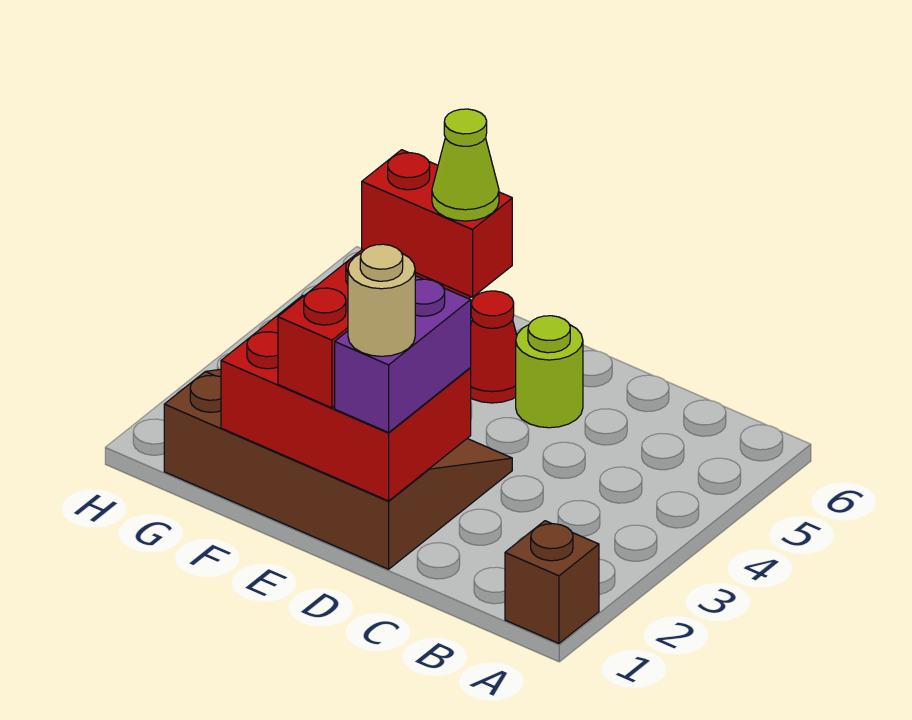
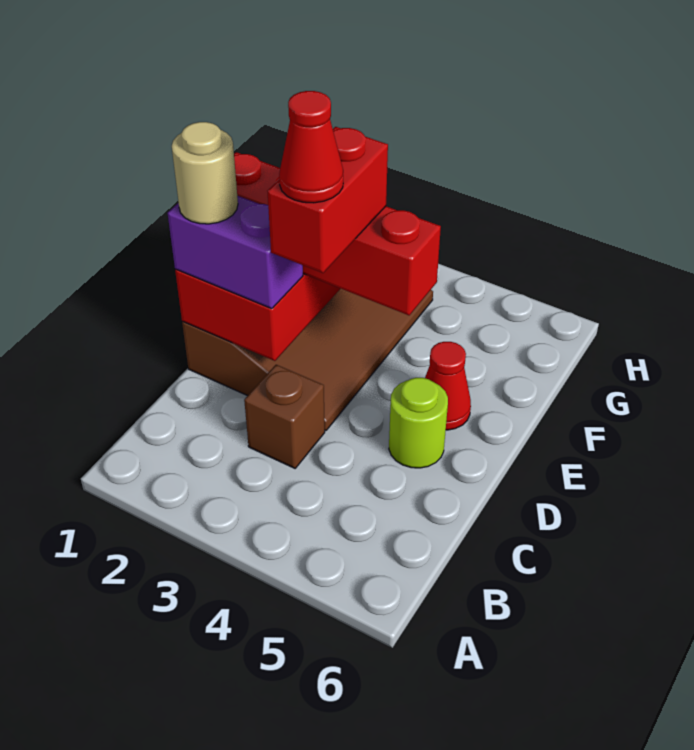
brown 1x1 brick [505,521,599,643] -> brown 1x1 brick moved to [244,365,325,468]
lime 1x1 cone [432,109,499,221] -> red 1x1 cone [279,91,343,203]

